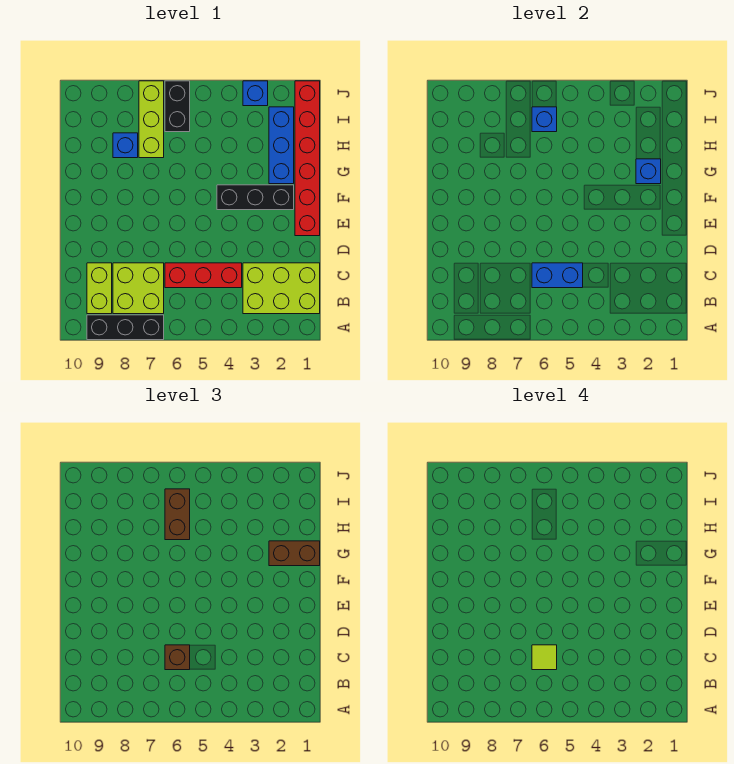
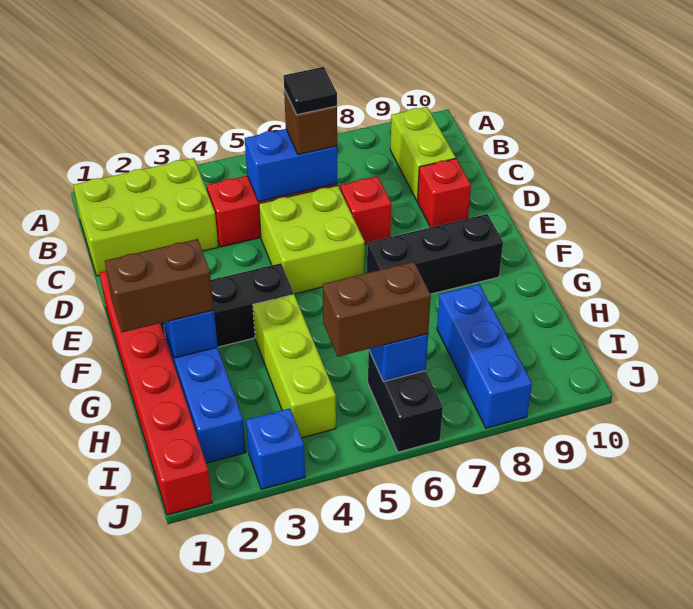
black 1x3 brick [87,315,164,340] -> black 1x3 brick moved to [367,214,503,294]
lime 2x2 brick [113,263,164,314] -> lime 2x2 brick moved to [259,186,365,294]
lime 1x1 tile [532,645,557,670] -> black 1x1 tile [284,67,337,115]
none -> red 1x1 brick [340,176,391,244]
none -> red 1x1 brick [418,159,471,227]
brown 1x2 brick [165,489,190,540] -> brown 1x2 brick turned to [323,262,431,356]
lime 1x3 brick [139,81,164,158] -> lime 1x3 brick moved to [253,295,336,438]
blue 1x1 brick [113,133,138,158] -> blue 1x3 brick [437,284,532,428]

